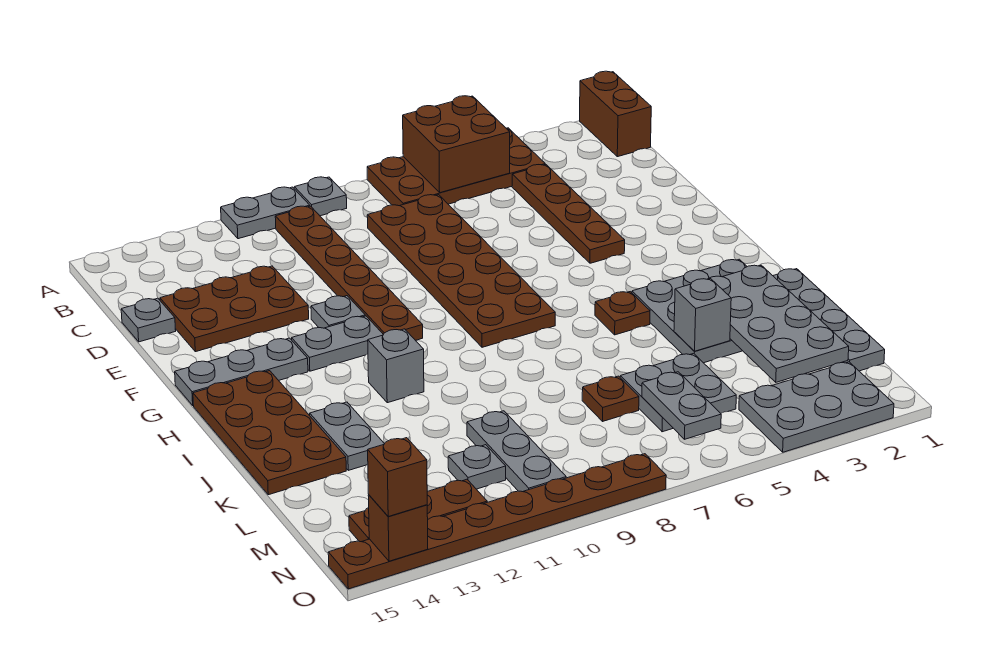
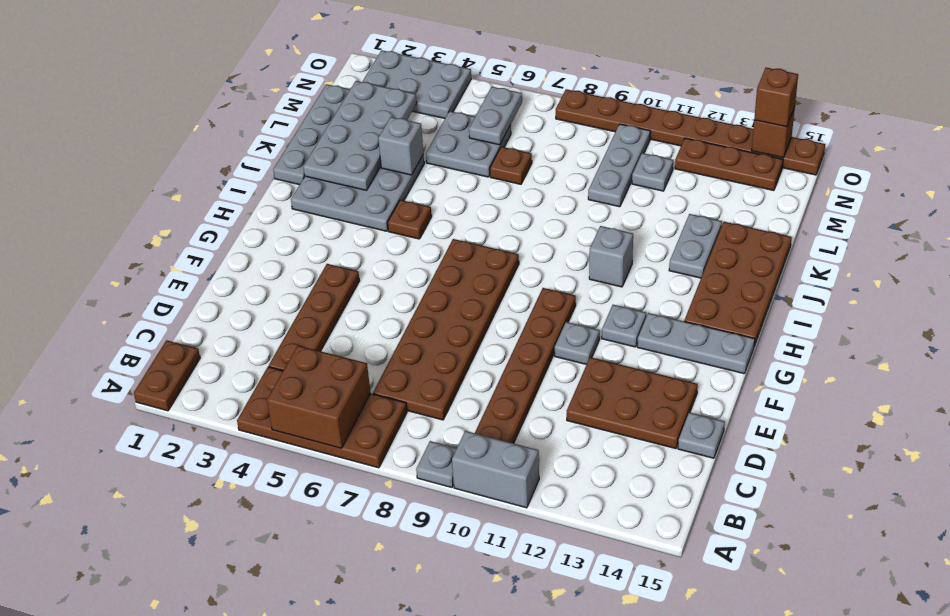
brown 1x2 brick [580,71,651,157] -> brown 1x2 plate [134,340,200,411]
grey 1x2 plate [221,187,310,239] -> grey 1x2 brick [452,431,539,508]
grey 1x2 plate [292,316,383,371] -> grey 1x1 plate [602,305,646,347]

